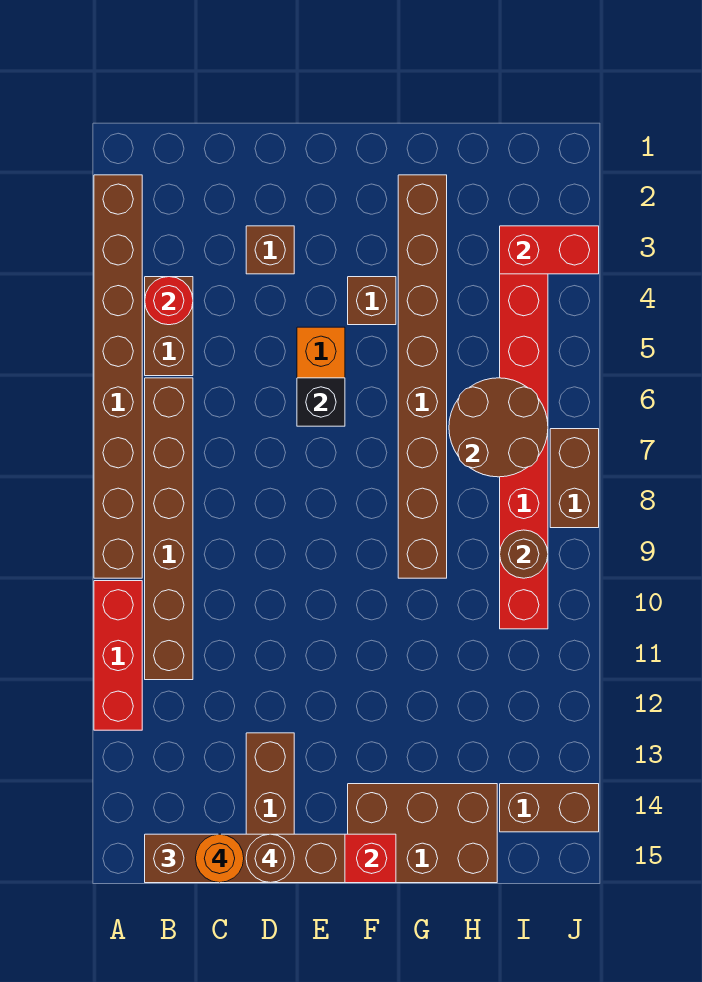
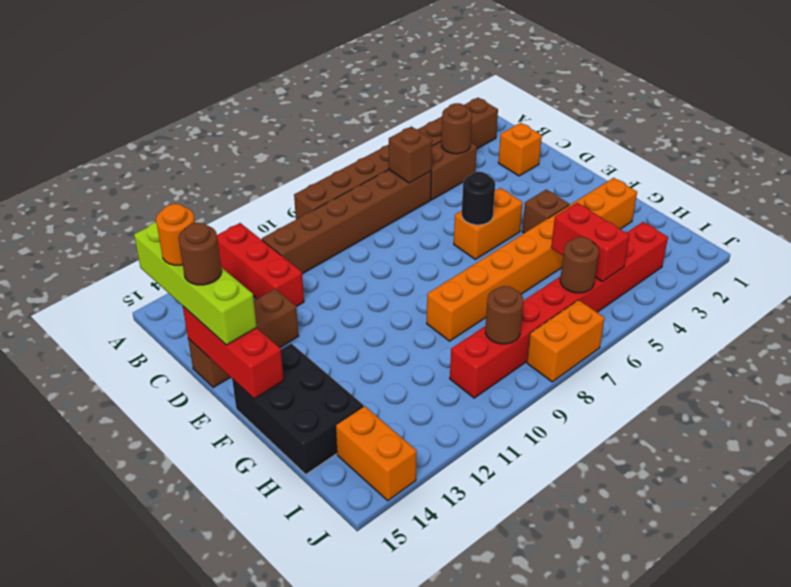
red 1x3 brick [94,581,142,730] -> red 1x3 brick turned to [217,223,304,307]
red 1x1 round brick [145,277,193,325] -> brown 1x1 round brick [441,103,472,154]
brown 1x4 brick [145,834,345,883] -> lime 1x4 brick [134,222,257,345]
none -> orange 1x1 brick [498,123,542,176]
brown 1x1 brick [246,226,294,274] -> brown 1x1 brick moved to [389,126,432,183]
black 1x1 brick [297,378,345,426] -> black 1x1 round brick [462,172,495,225]
brown 2x3 brick [348,784,497,883] -> black 2x3 brick [232,343,363,474]
brown 1x8 brick [398,175,447,578] -> orange 1x8 brick [427,178,637,341]
brown 2x2 round brick [449,378,548,477] -> brown 1x1 round brick [560,237,599,293]
red 1x2 brick [500,226,599,274] -> red 1x2 brick moved to [551,203,630,282]
brown 1x2 brick [500,784,599,832] -> orange 1x2 brick [336,406,417,501]
brown 1x2 brick [550,429,599,528] -> orange 1x2 brick [527,300,605,382]

